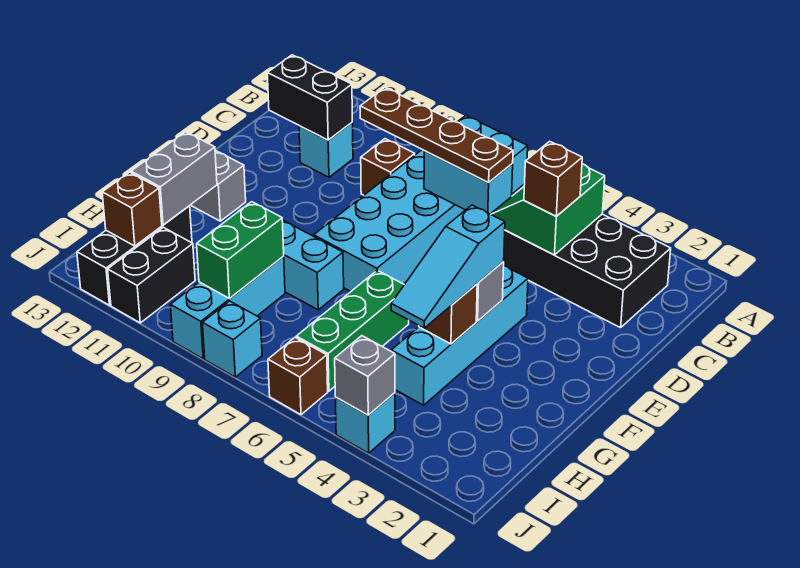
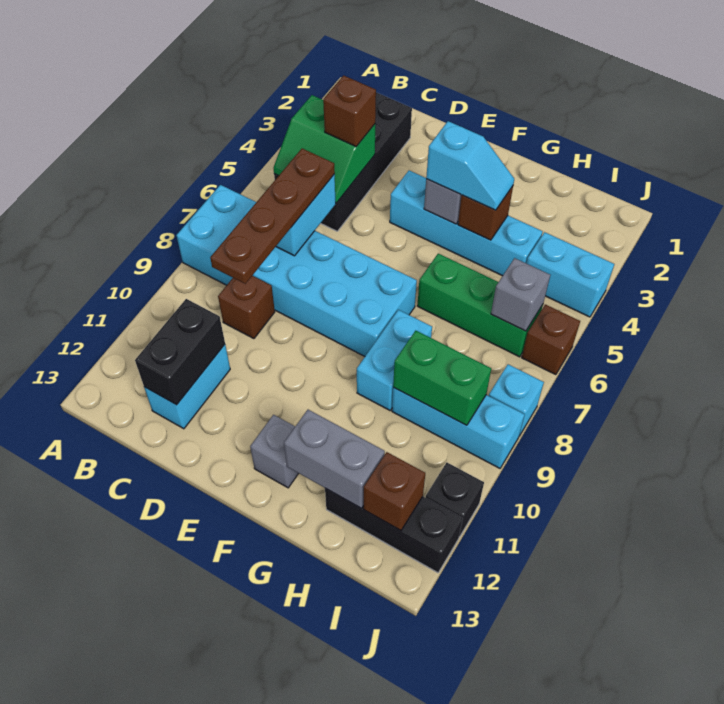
cyan 1x1 brick [299,122,353,177] -> cyan 1x2 brick [144,345,230,429]
cyan 1x3 slope [391,205,505,328] -> cyan 1x2 slope [426,121,514,210]
black 1x2 brick [108,227,195,323] -> black 1x1 brick [426,463,484,537]
cyan 1x1 brick [335,393,395,453] -> cyan 1x2 brick [527,232,614,317]
grey 1x1 brick [335,336,395,415] -> grey 1x1 brick moved to [491,258,550,331]

